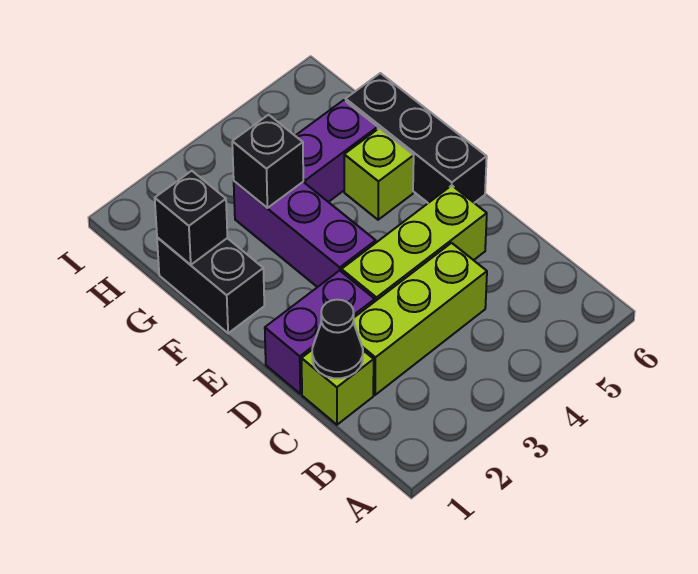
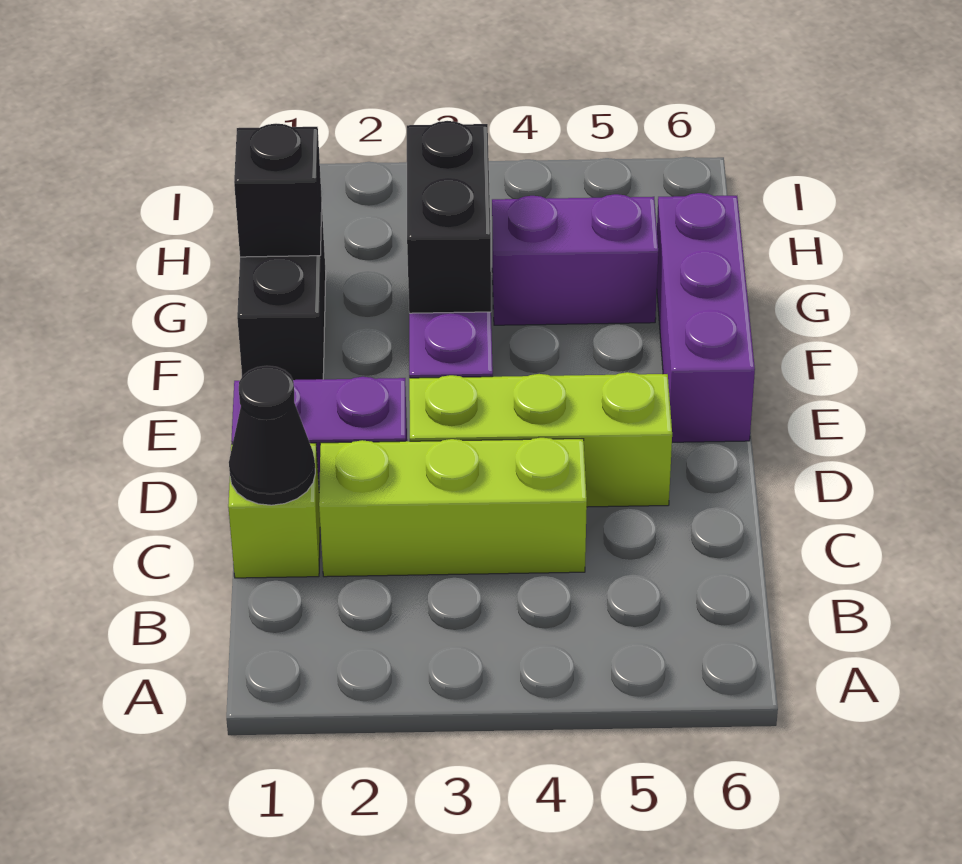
black 1x3 brick [346,73,487,203] -> purple 1x3 brick [657,193,755,442]
lime 1x1 brick [344,128,414,220] -> none
black 1x1 brick [232,115,303,208] -> black 1x2 brick [407,121,491,313]

